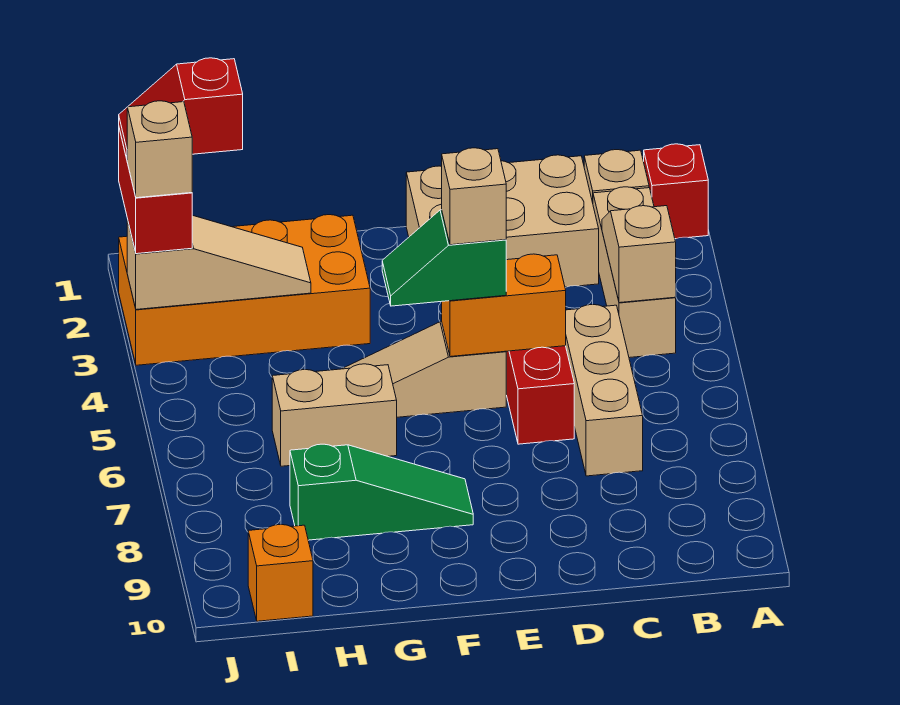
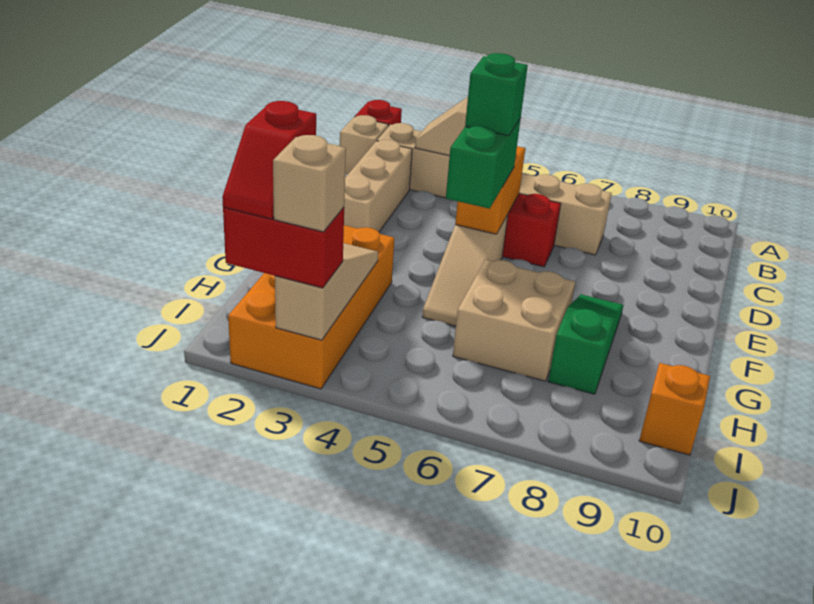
tan 2x3 brick [406,155,599,287] -> tan 1x3 brick [344,140,412,232]
green 1x2 slope [382,210,506,306] -> green 1x2 brick [446,118,521,209]
tan 1x1 brick [442,148,506,245] -> green 1x1 brick [465,53,528,136]
tan 1x2 brick [272,364,397,466] -> tan 2x2 brick [453,260,576,381]

